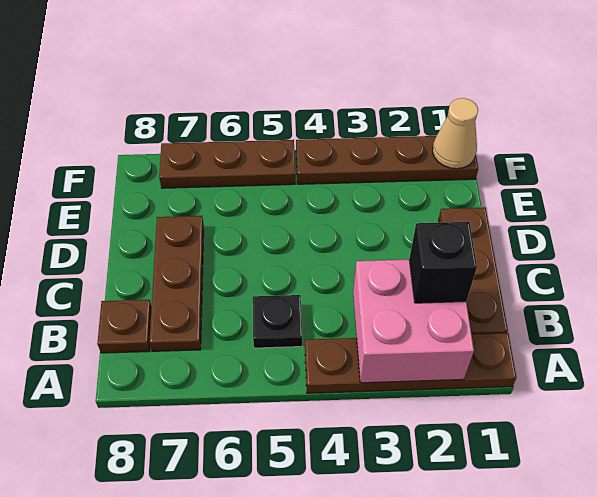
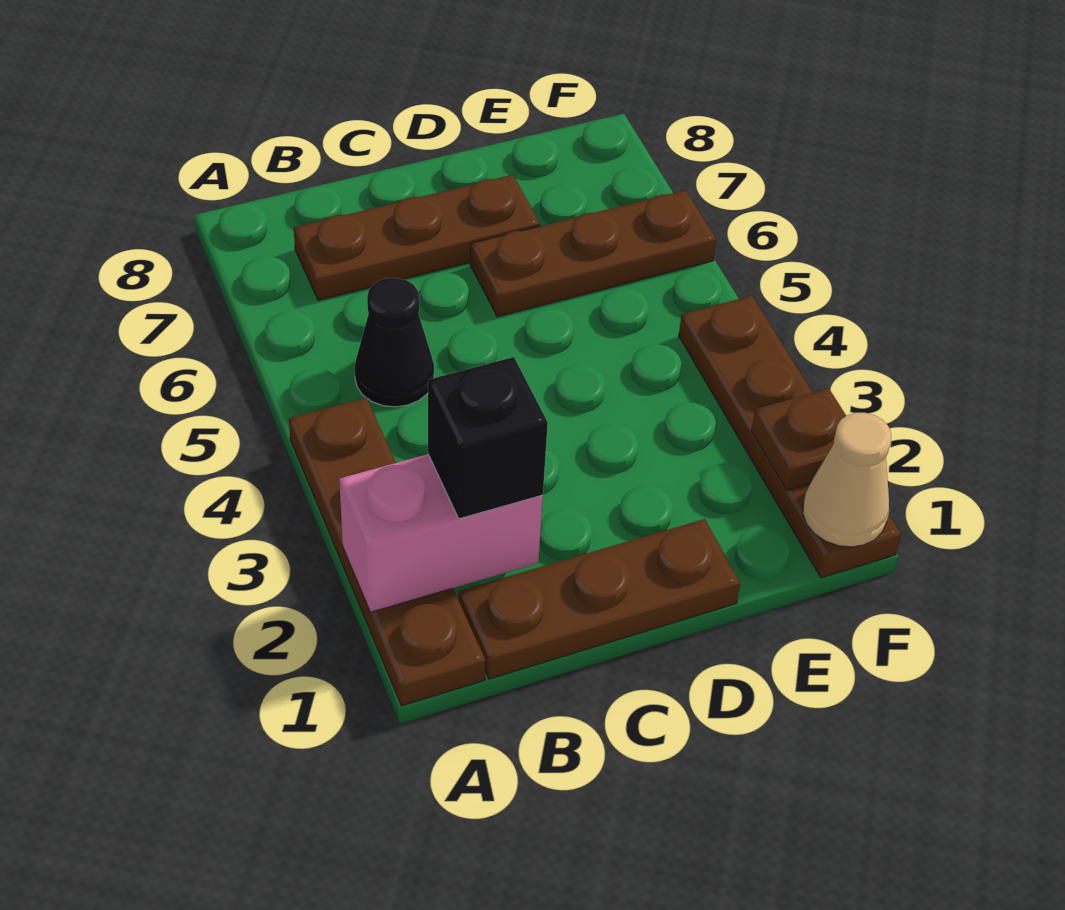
pink 2x2 brick [353,259,474,383] -> pink 1x2 brick [339,454,543,612]
black 1x1 plate [253,295,302,348] -> black 1x1 cone [355,278,434,407]
brown 1x1 plate [97,300,152,353] -> brown 1x1 plate moved to [751,388,846,490]
brown 1x3 plate [159,140,295,188] -> brown 1x3 plate turned to [470,190,716,317]

